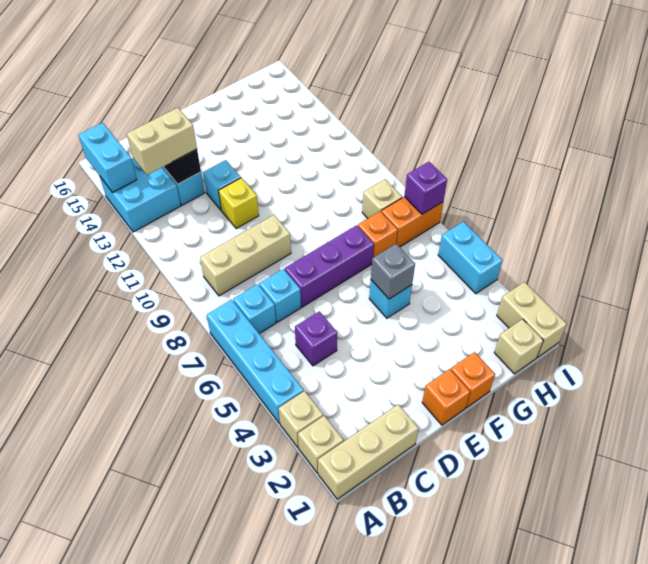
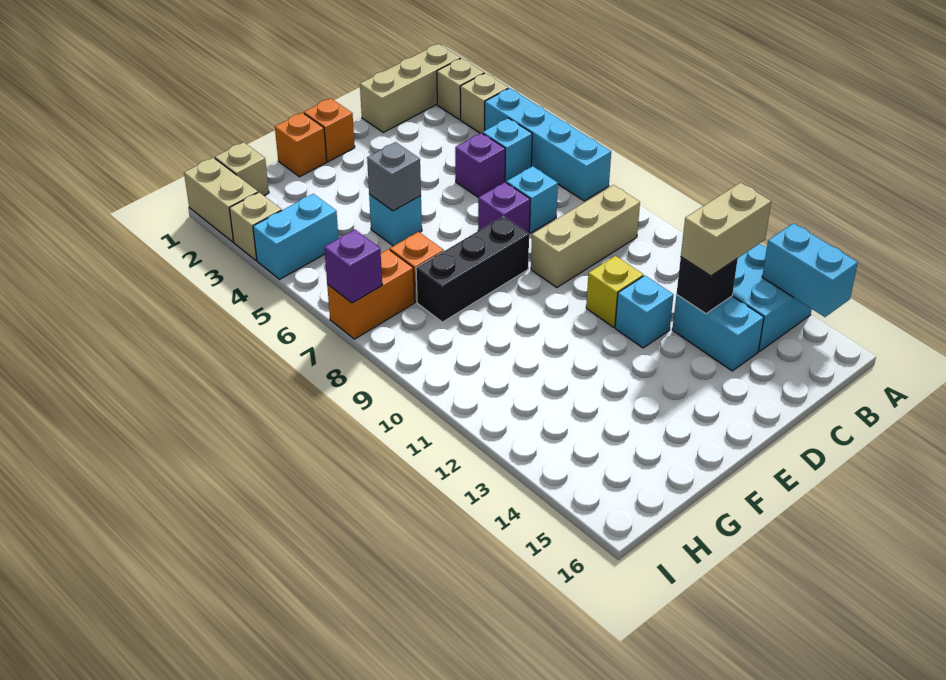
cyan 1x1 brick [233,284,276,334] -> cyan 1x1 brick moved to [483,118,532,182]
purple 1x3 brick [285,225,374,307] -> purple 1x1 brick [478,182,530,233]
none -> black 1x3 brick [416,216,529,322]
tan 1x1 brick [362,179,402,218] -> tan 1x1 brick moved to [229,192,282,260]
cyan 1x2 brick [438,222,502,294] -> cyan 1x2 brick turned to [253,194,338,279]

